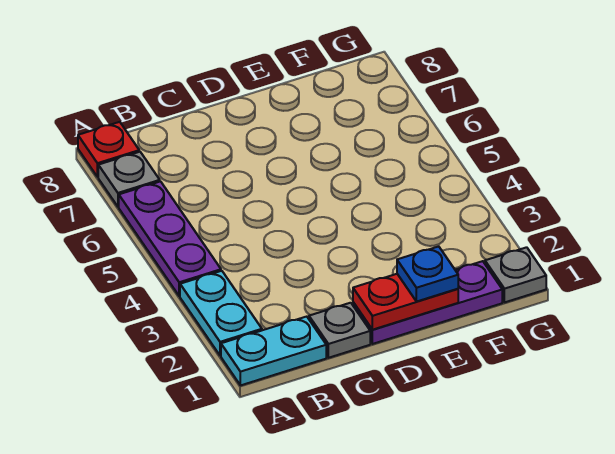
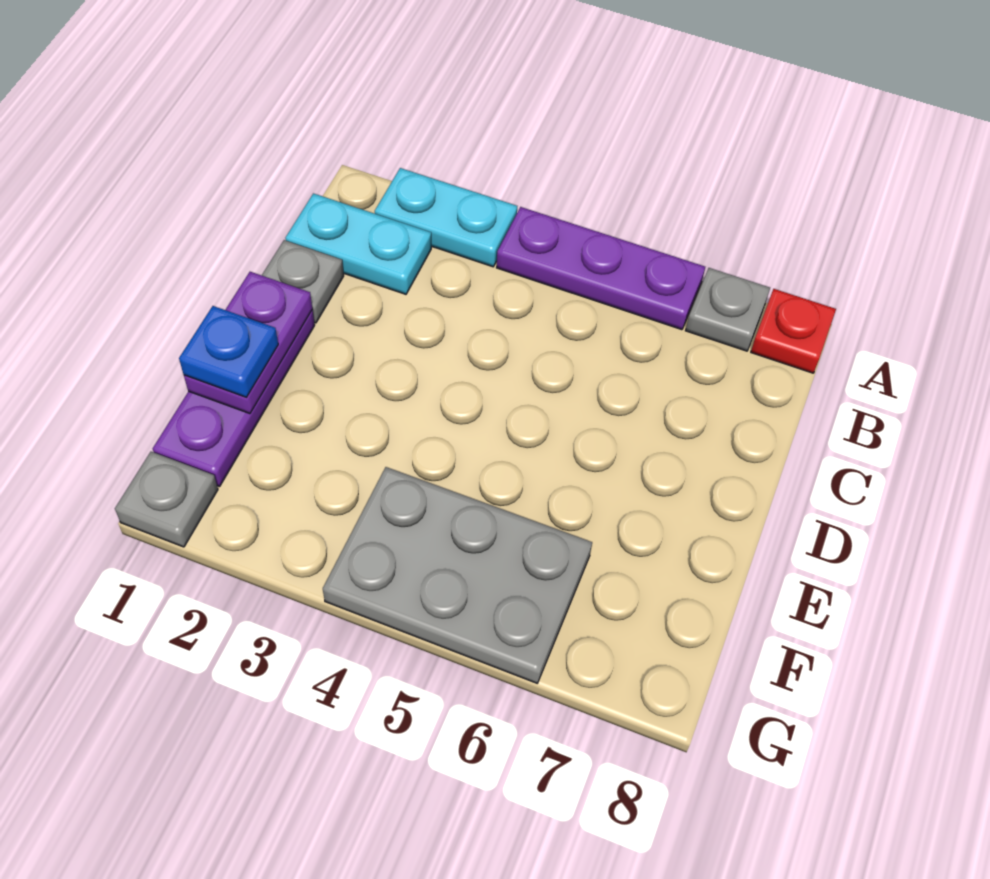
cyan 1x2 plate [221,317,326,385] -> cyan 1x2 plate turned to [285,193,431,294]
red 1x2 plate [353,274,458,330] -> purple 1x2 plate [184,272,312,414]
none -> grey 2x3 plate [323,467,592,683]

